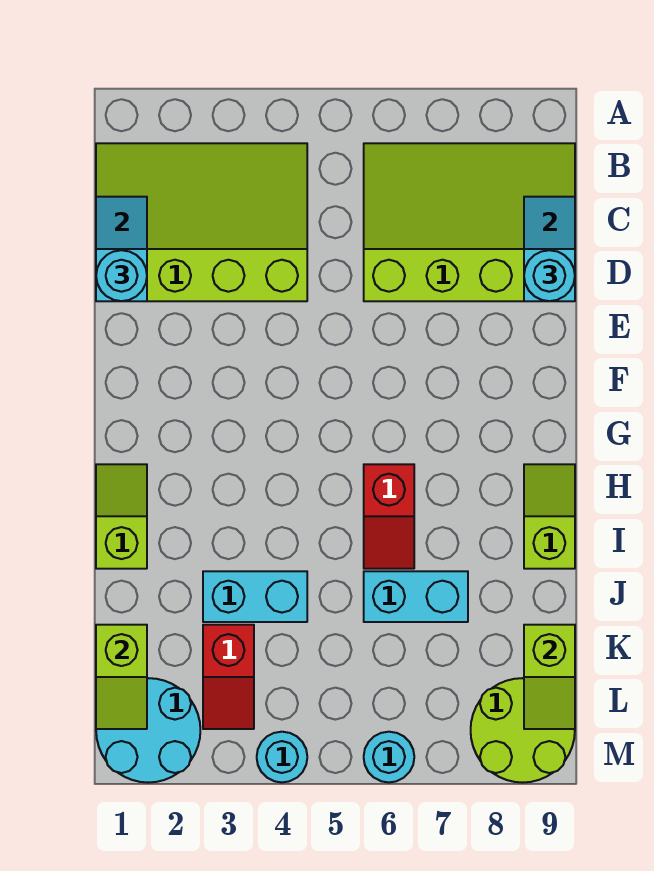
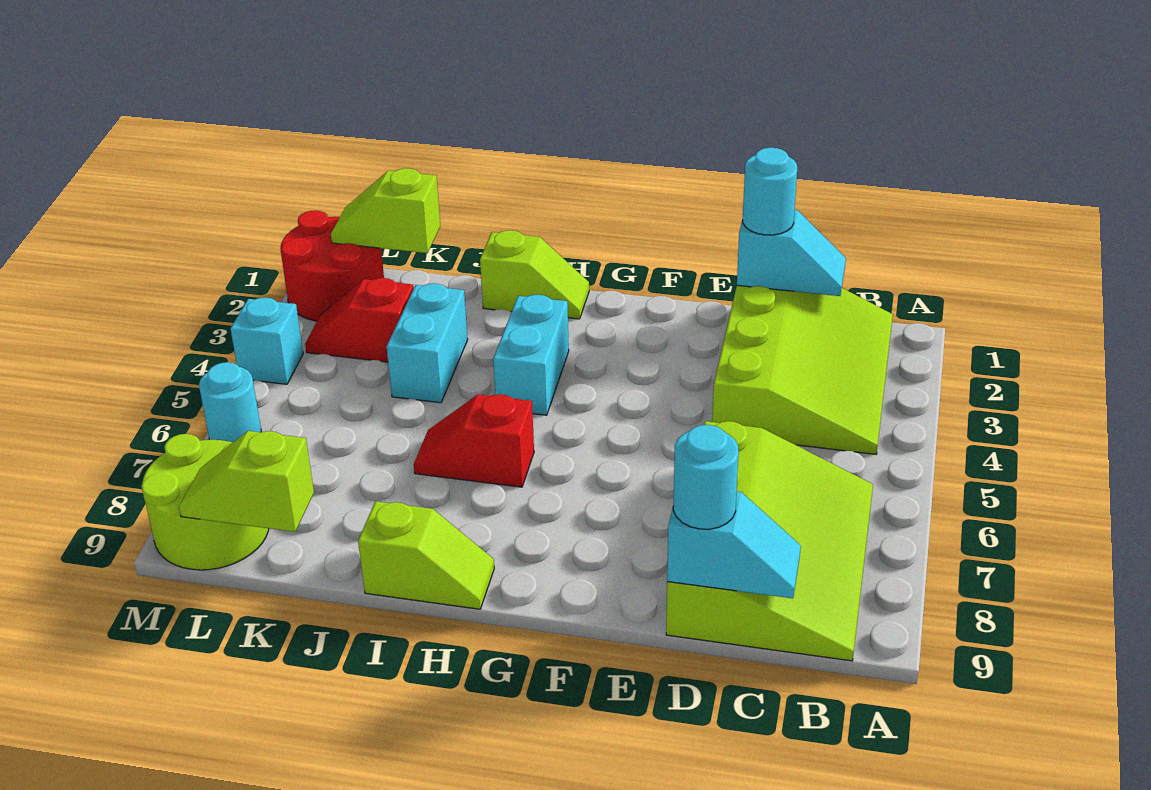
cyan 1x2 brick [364,571,468,622] -> cyan 1x2 brick moved to [493,295,569,415]
cyan 2x2 round brick [96,678,200,783] -> red 2x2 round brick [280,210,384,321]
cyan 1x1 round brick [257,732,307,782] -> cyan 1x1 brick [231,297,303,384]

